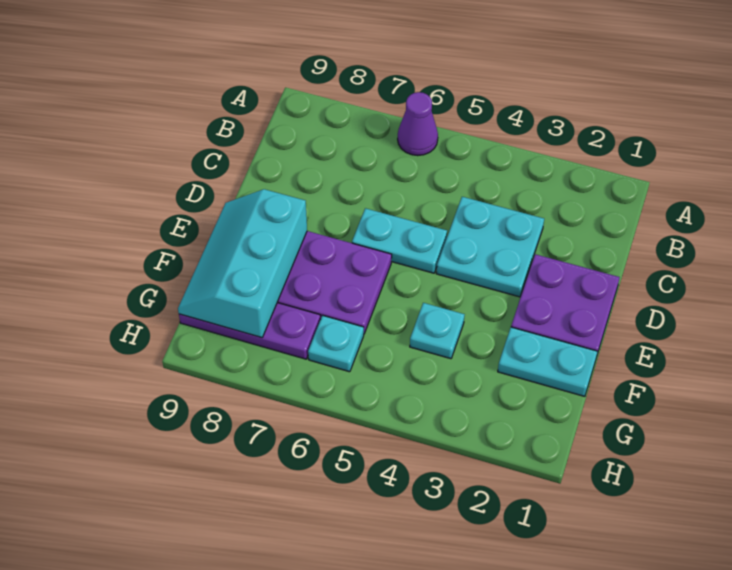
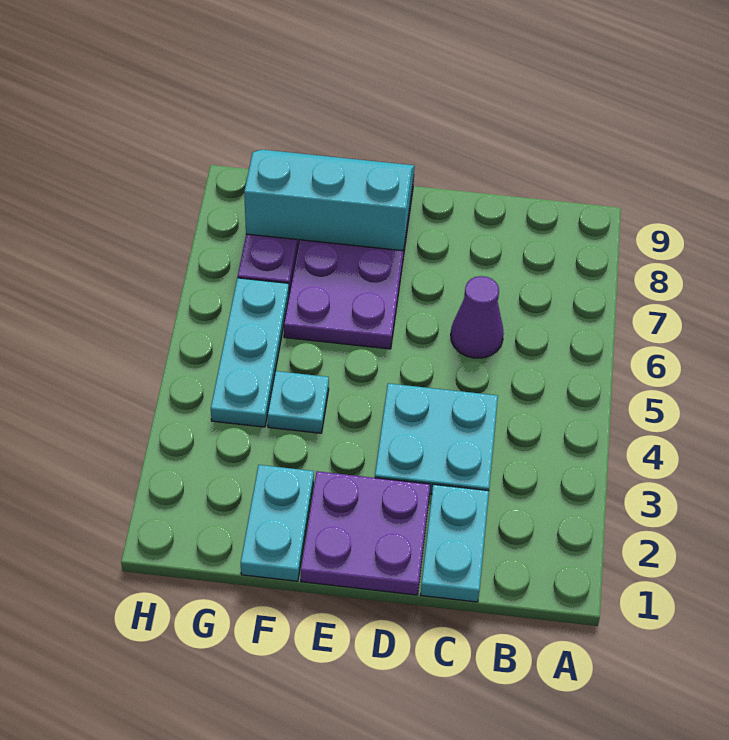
purple 1x1 cone [398,92,438,156] -> purple 1x1 cone moved to [451,276,504,358]
cyan 1x2 plate [352,208,447,273] -> cyan 1x2 plate moved to [421,484,489,602]
cyan 1x1 plate [308,315,364,372] -> cyan 1x3 plate [211,278,289,427]

